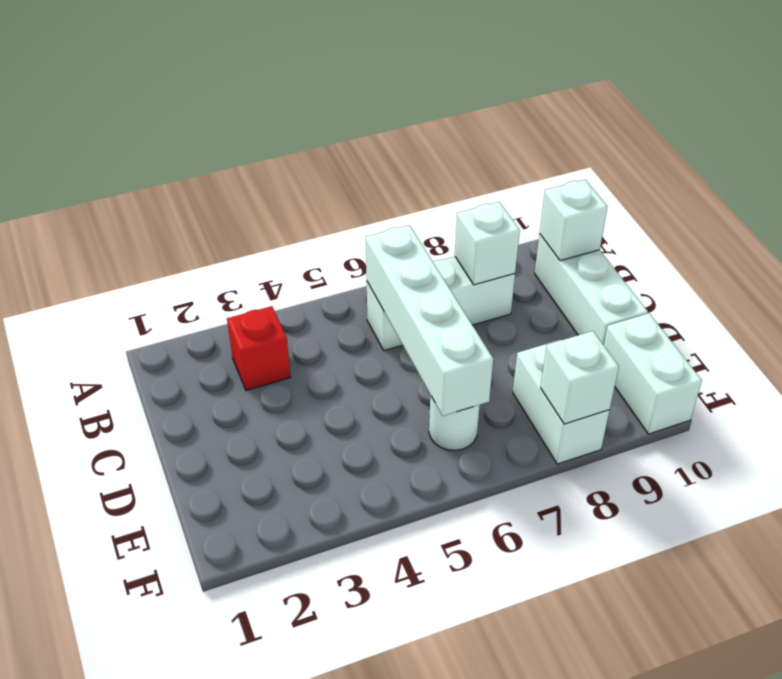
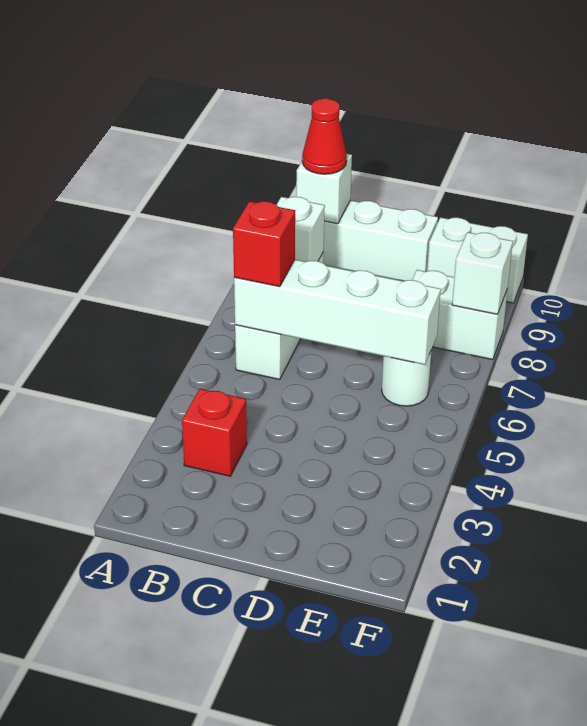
none -> red 1x1 brick [233,201,295,287]
none -> red 1x1 cone [302,99,347,174]

